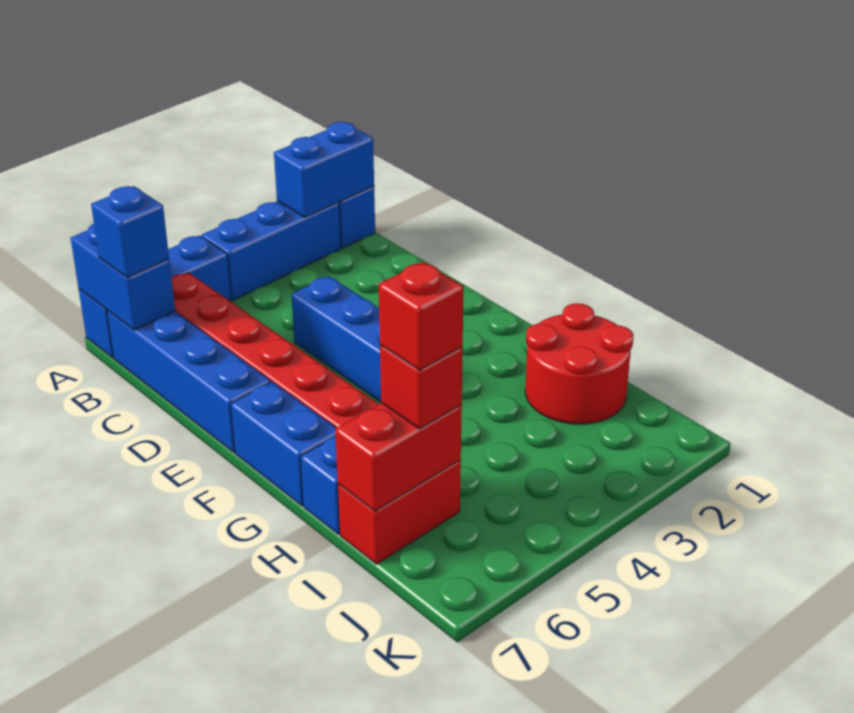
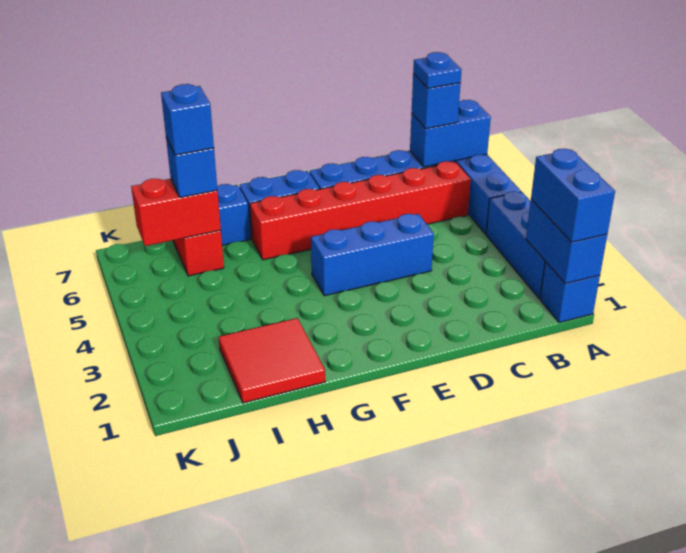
none -> blue 1x2 brick [531,149,615,242]
none -> blue 1x1 plate [413,52,462,88]
red 2x2 round brick [525,303,633,424] -> red 2x2 tile [219,318,325,403]
red 1x2 brick [335,403,462,511] -> red 1x2 brick turned to [131,179,221,246]
red 1x1 brick [380,345,463,429] -> blue 1x1 brick [166,138,217,198]
red 1x1 brick [379,262,464,370] -> blue 1x1 brick [161,84,214,155]

